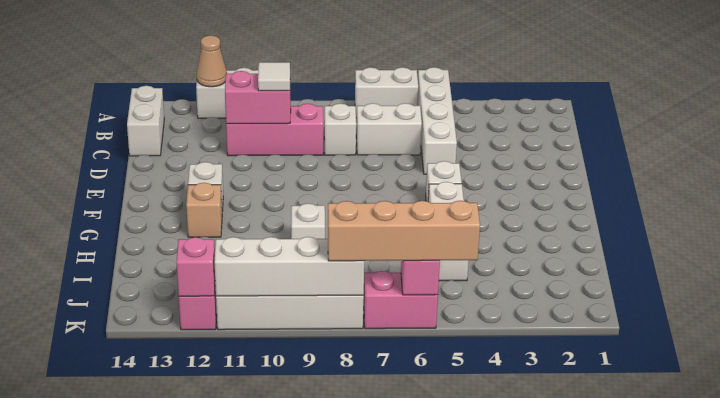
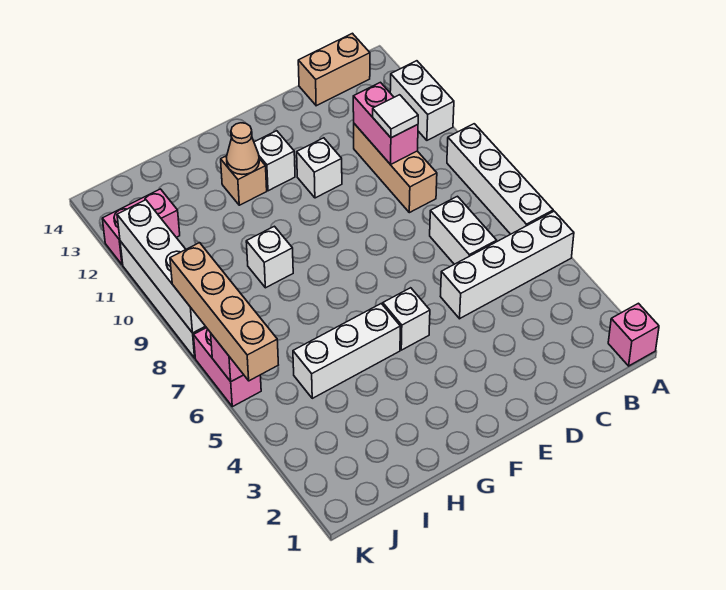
white 1x2 brick [355,67,418,118] -> white 1x4 brick [447,124,553,234]
tan 1x1 cone [197,35,227,87] -> tan 1x1 cone moved to [226,123,259,174]
white 1x2 brick [127,86,164,156] -> tan 1x2 brick [298,33,370,106]
white 1x1 brick [324,103,356,155] -> white 1x1 brick moved to [297,138,342,198]
pink 1x3 brick [226,104,323,156] -> tan 1x3 brick [354,124,437,213]
pink 1x1 brick [176,237,215,296] -> pink 1x1 brick moved to [608,303,659,366]

